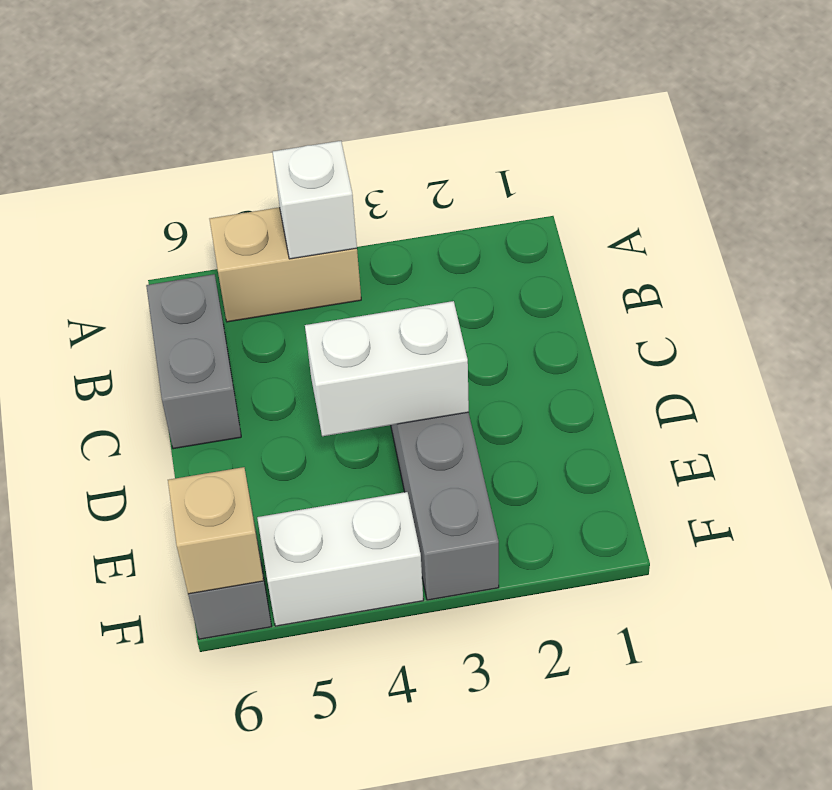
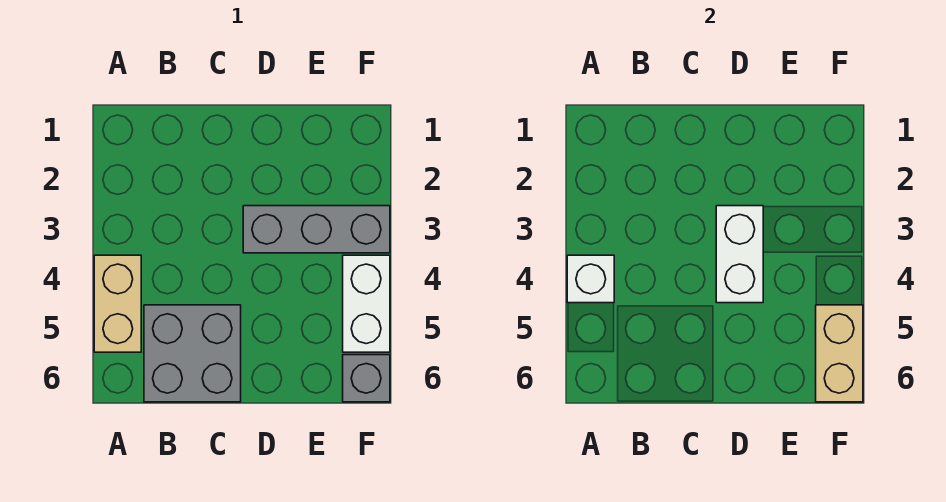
grey 1x2 brick [146,274,241,449] -> grey 2x2 brick [144,305,241,402]
tan 1x1 brick [168,467,263,594] -> tan 1x2 brick [816,305,863,402]

